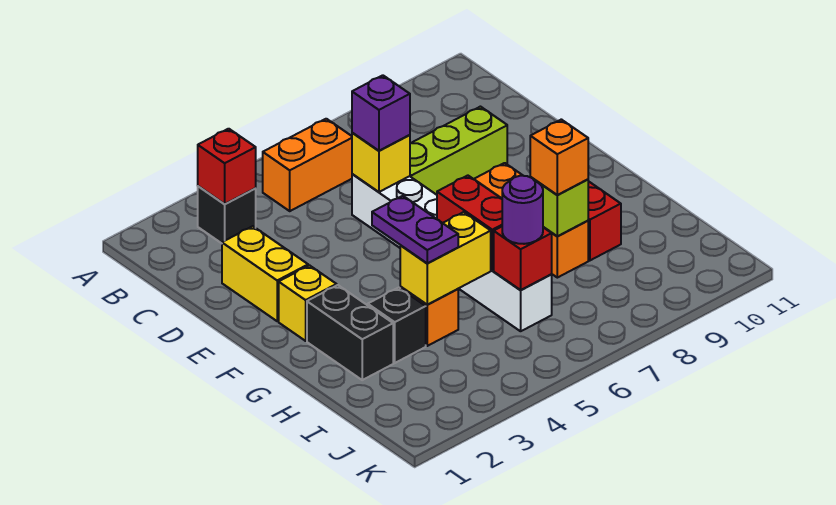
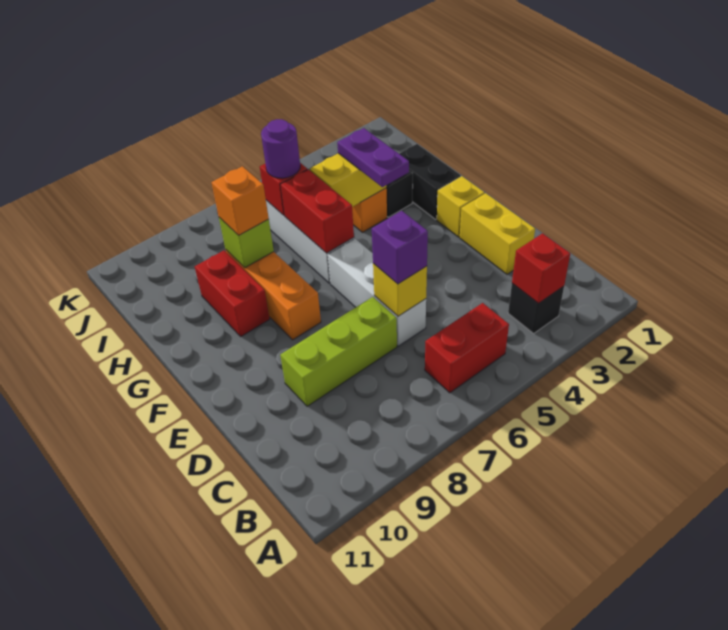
orange 1x2 brick [263,119,352,211] -> red 1x2 brick [425,303,509,393]

